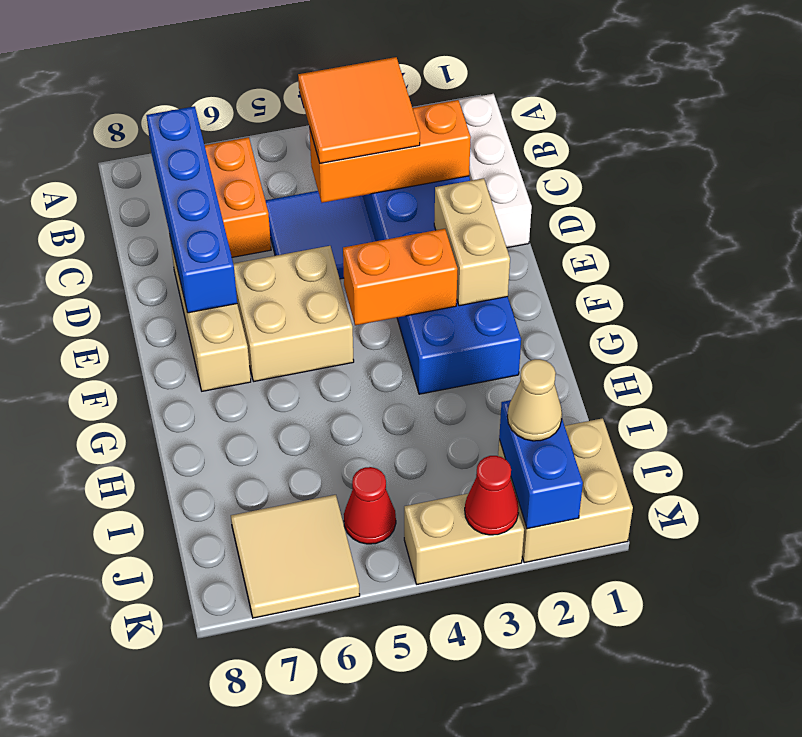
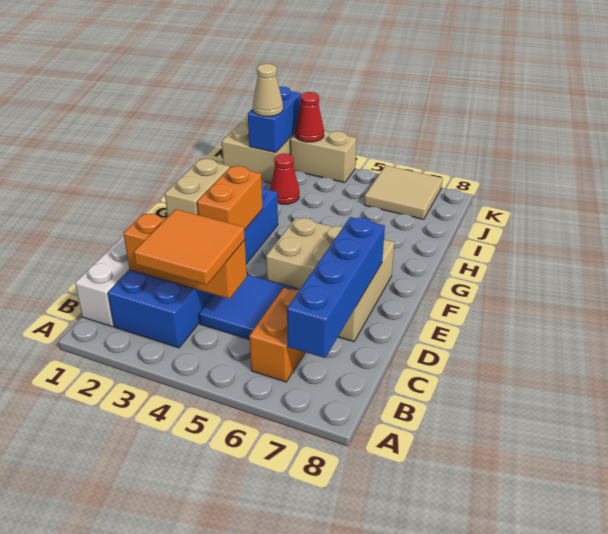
orange 1x2 brick [343,229,458,325] -> orange 1x2 brick turned to [197,166,263,230]
red 1x1 cone [344,467,396,544] -> red 1x1 cone moved to [270,153,299,204]

